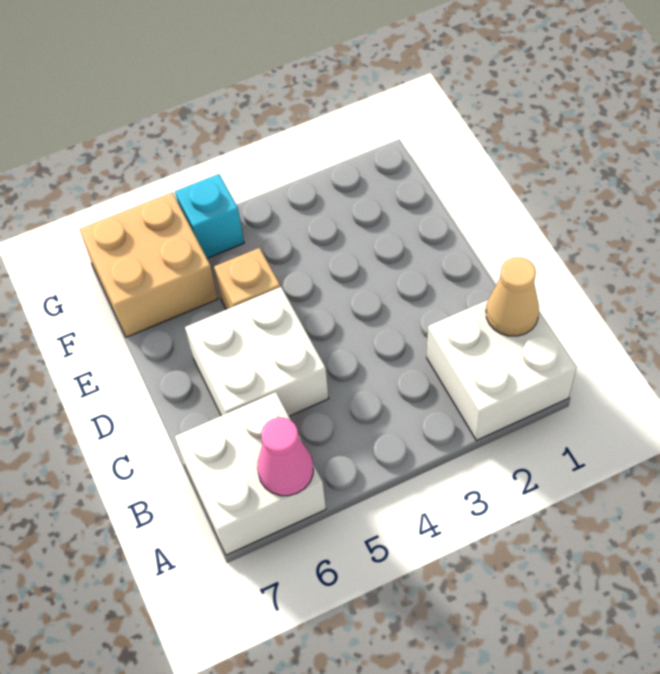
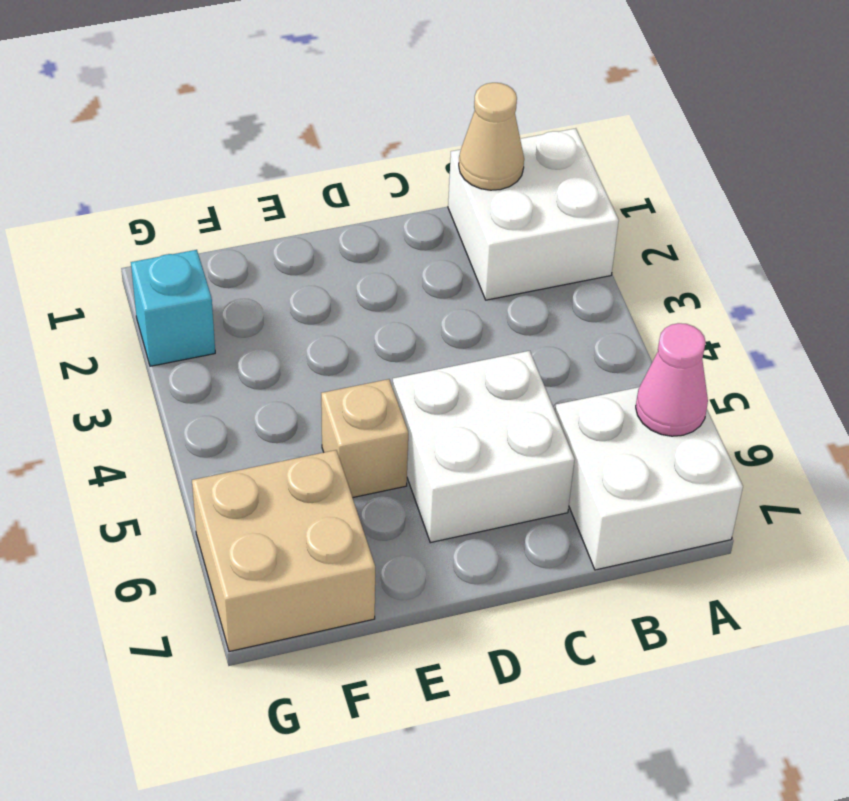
cyan 1x1 brick [175,174,244,258] -> cyan 1x1 brick moved to [131,250,215,366]

